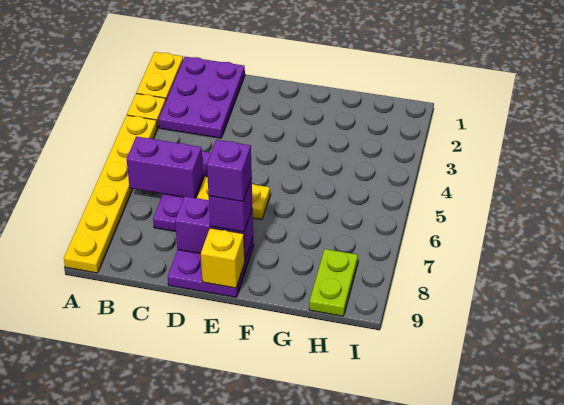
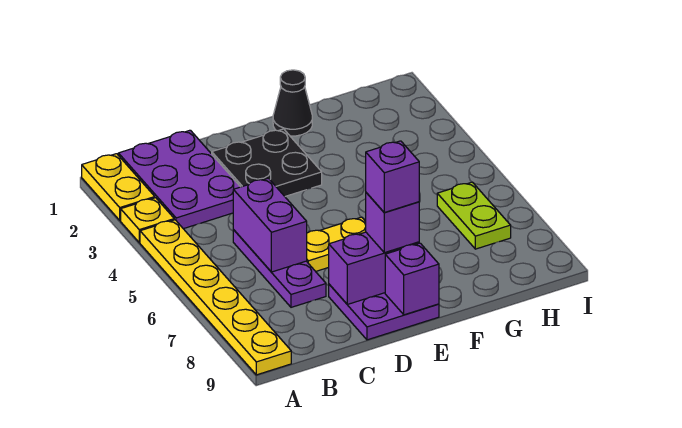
purple 1x2 brick [126,136,203,198] -> purple 1x2 brick turned to [233,178,307,272]
none -> black 2x2 plate [212,129,322,196]
yellow 1x1 brick [201,228,245,288] -> purple 1x1 brick [385,243,439,315]
none -> black 1x1 cone [273,70,312,136]
lime 1x2 plate [309,249,358,316] -> lime 1x2 plate moved to [437,182,511,249]

